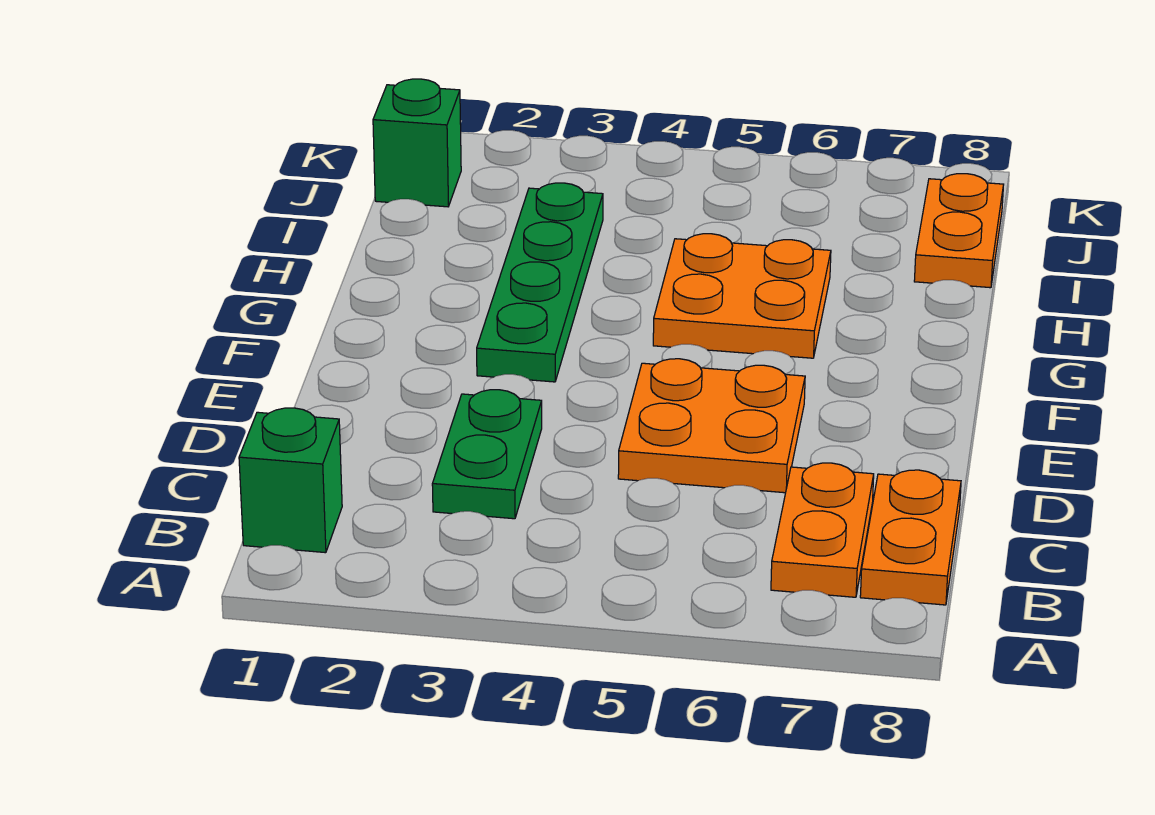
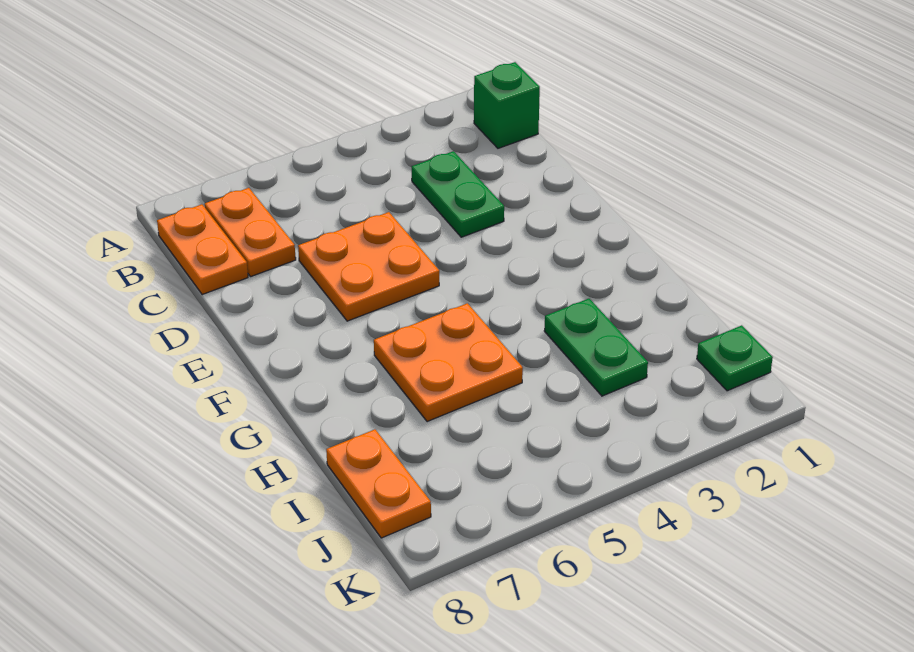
green 1x4 plate [477,183,603,382] -> green 1x2 plate [544,299,648,396]
green 1x1 brick [373,79,461,207] -> green 1x1 plate [697,325,773,391]

